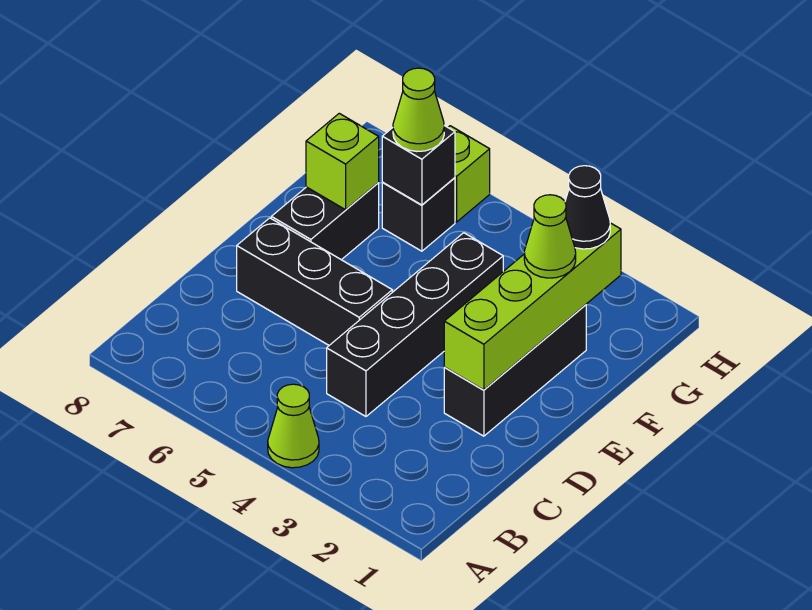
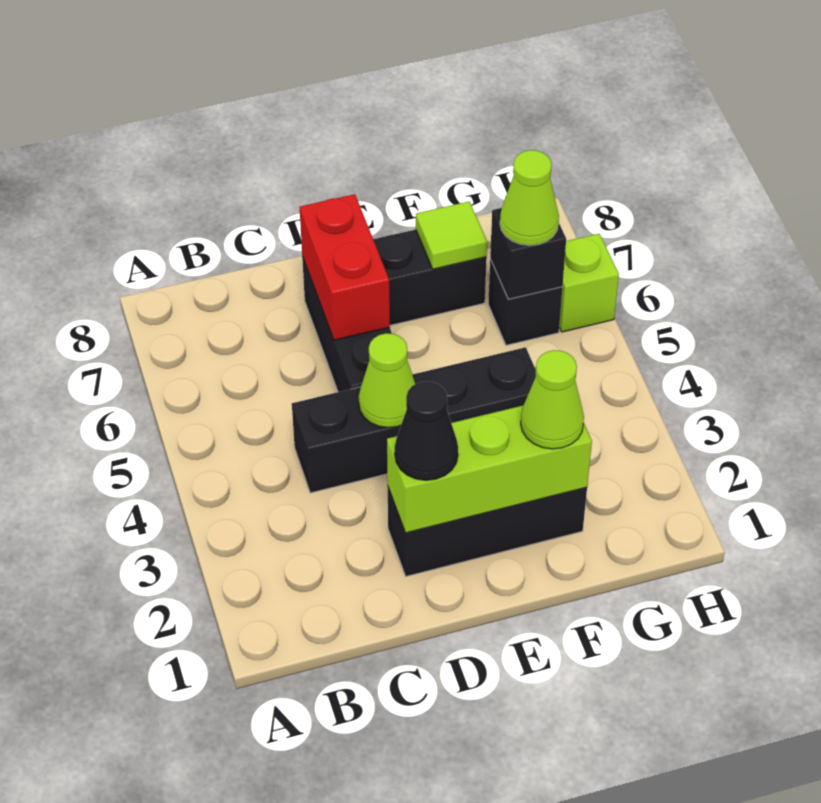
lime 1x1 cone [268,384,319,468] -> lime 1x1 cone moved to [359,333,415,428]
lime 1x4 brick [444,223,621,390] -> lime 1x3 brick [387,406,592,533]
none -> red 1x2 brick [300,194,390,340]
lime 1x1 brick [306,113,379,210] -> lime 1x1 tile [416,201,487,269]
black 1x1 cone [565,166,610,249] -> black 1x1 cone moved to [395,381,458,480]

